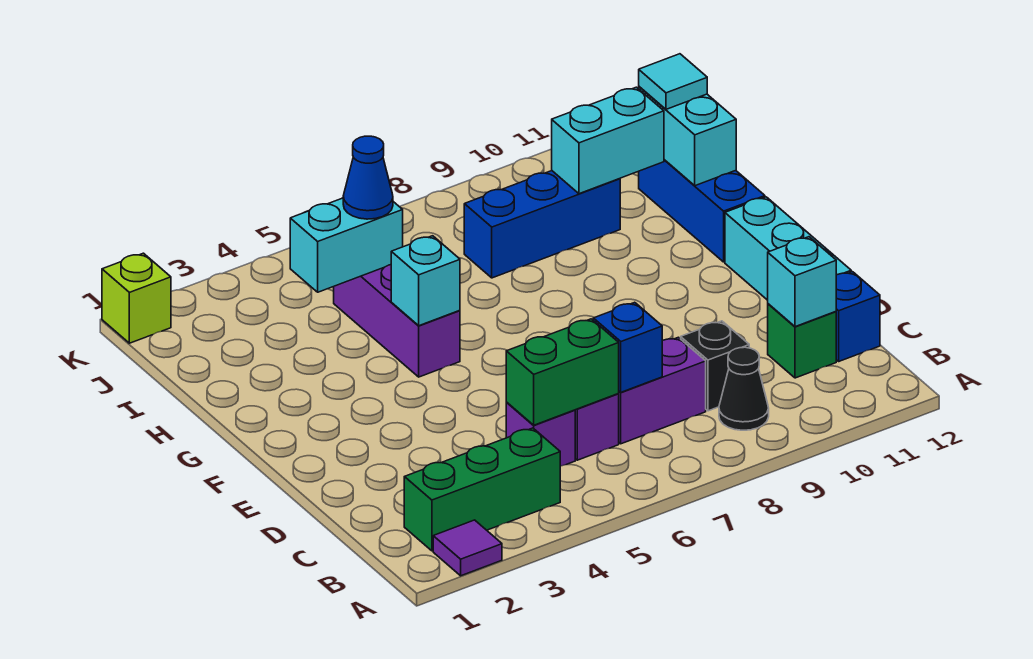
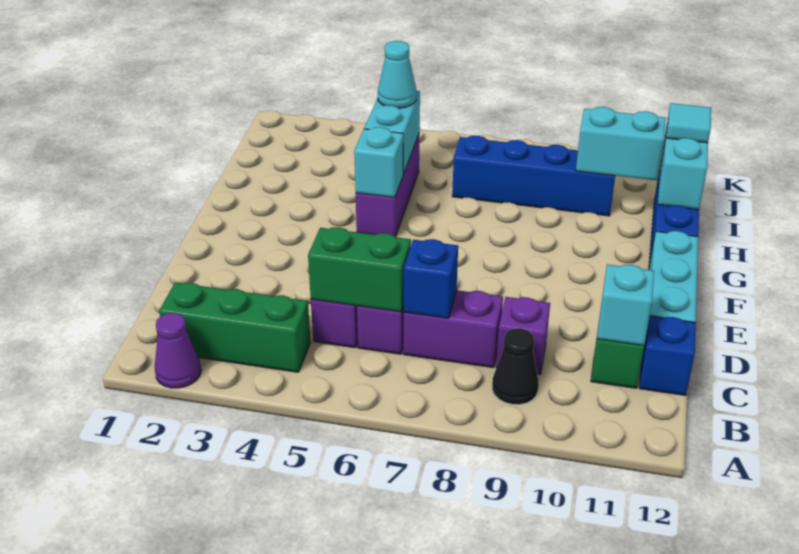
purple 1x1 tile [433,520,502,576] -> purple 1x1 cone [155,313,201,388]
black 1x1 brick [681,321,749,411] -> purple 1x1 brick [496,297,550,374]
cyan 1x2 brick [290,198,403,292] -> cyan 1x2 brick turned to [364,91,420,174]
blue 1x1 cone [343,136,393,219] -> cyan 1x1 cone [378,41,417,108]
blue 1x3 brick [464,171,620,278] -> blue 1x4 brick [452,136,615,216]
lime 1x1 brick [102,253,171,343] -> none

